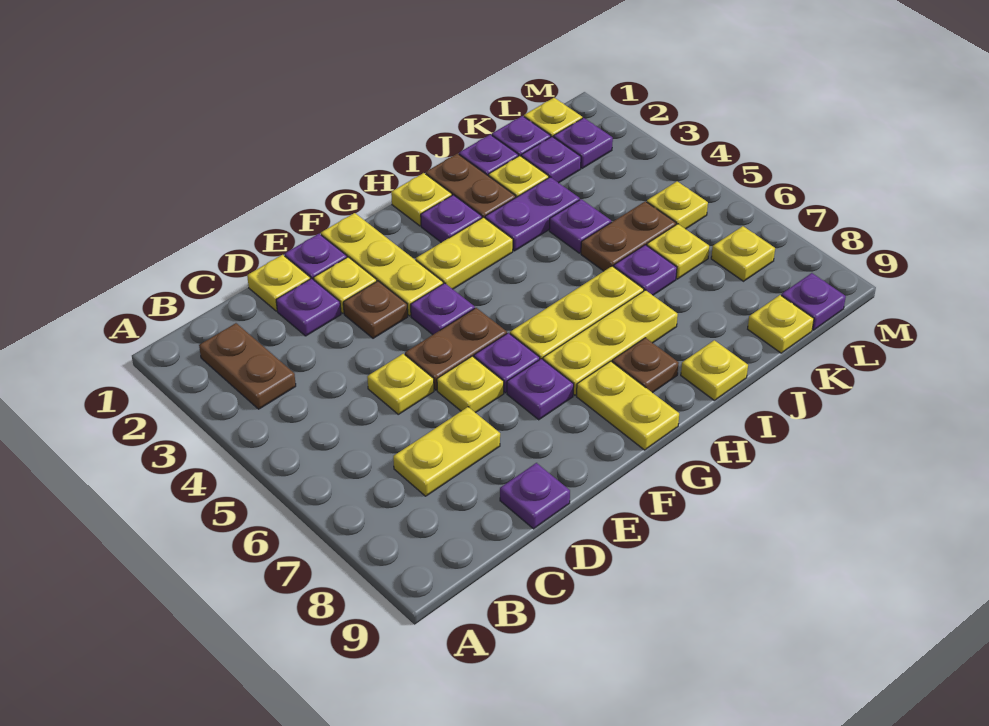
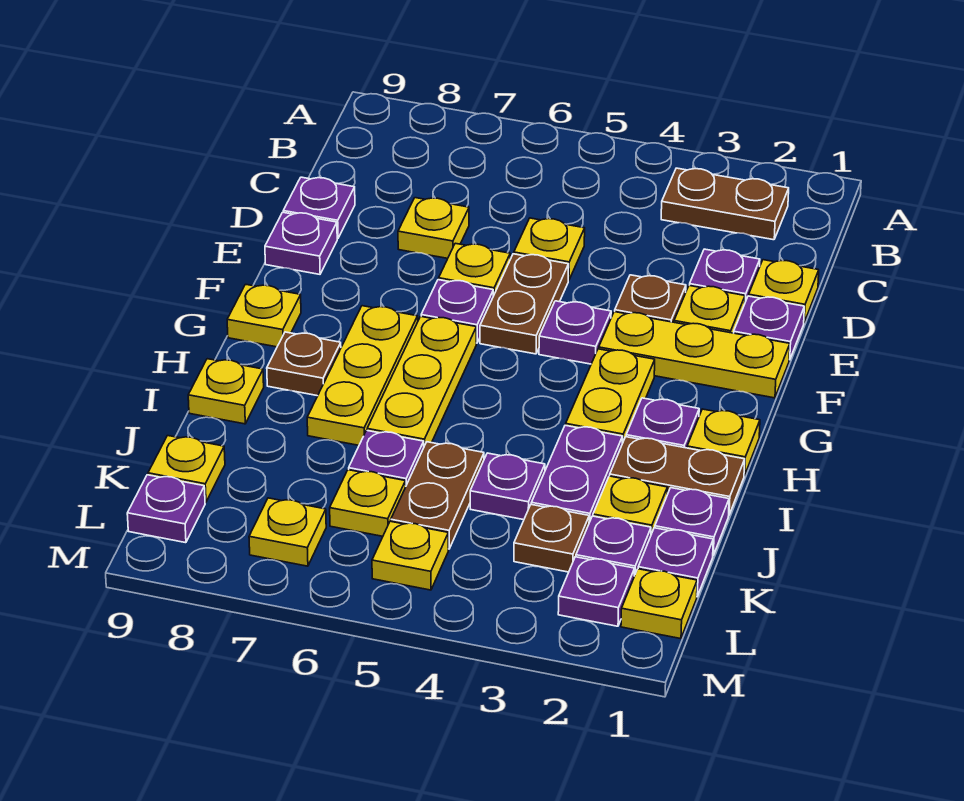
yellow 1x2 plate [393,407,500,496] -> yellow 1x1 plate [398,198,469,258]
purple 1x1 plate [507,359,574,420] -> purple 1x1 plate moved to [265,212,337,274]
yellow 1x2 plate [576,361,679,450] -> yellow 1x1 plate [227,284,301,347]
none -> brown 1x1 plate [514,505,589,572]

